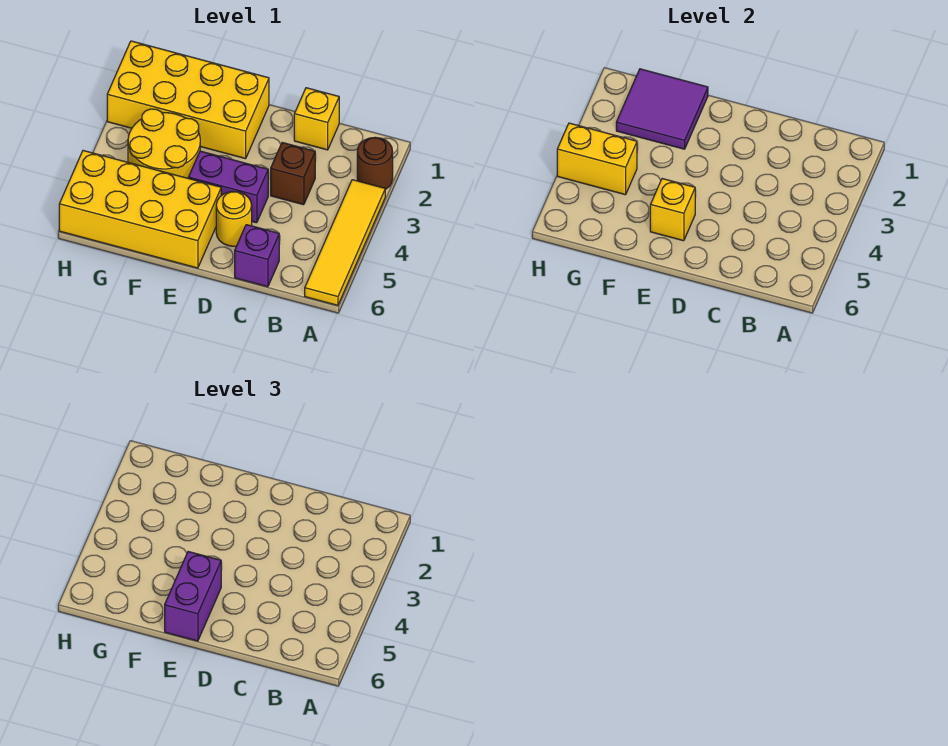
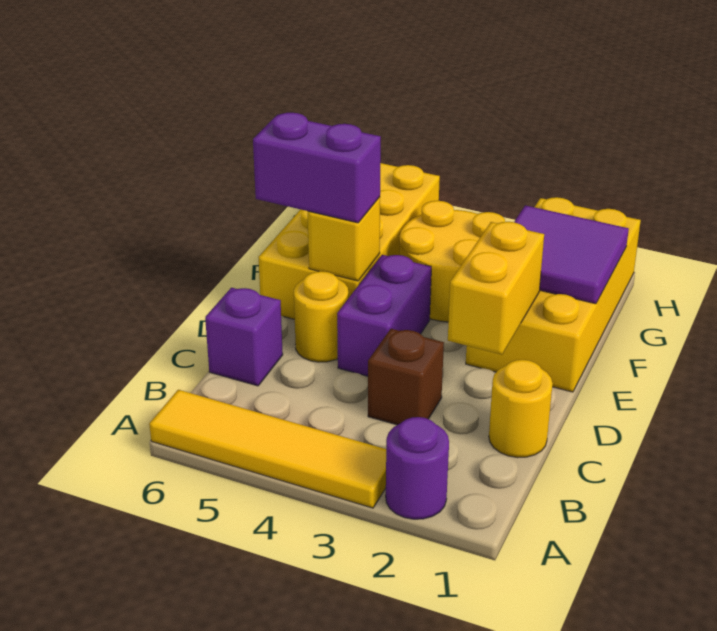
brown 1x1 round brick [357,137,393,190] -> purple 1x1 round brick [386,417,449,519]
yellow 1x1 brick [294,88,339,150] -> yellow 1x1 round brick [489,360,553,458]
yellow 1x2 brick [557,123,637,195] -> yellow 1x2 brick moved to [448,222,544,355]

